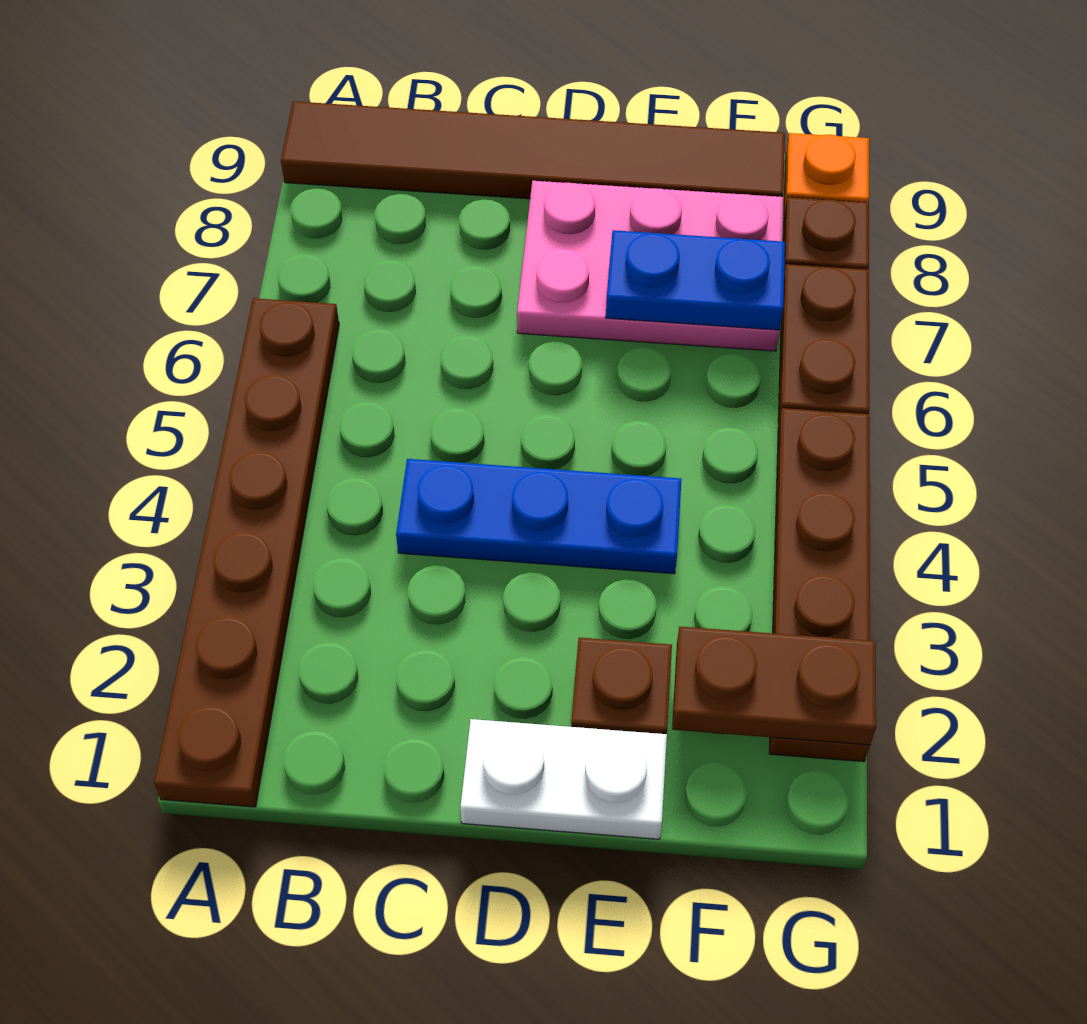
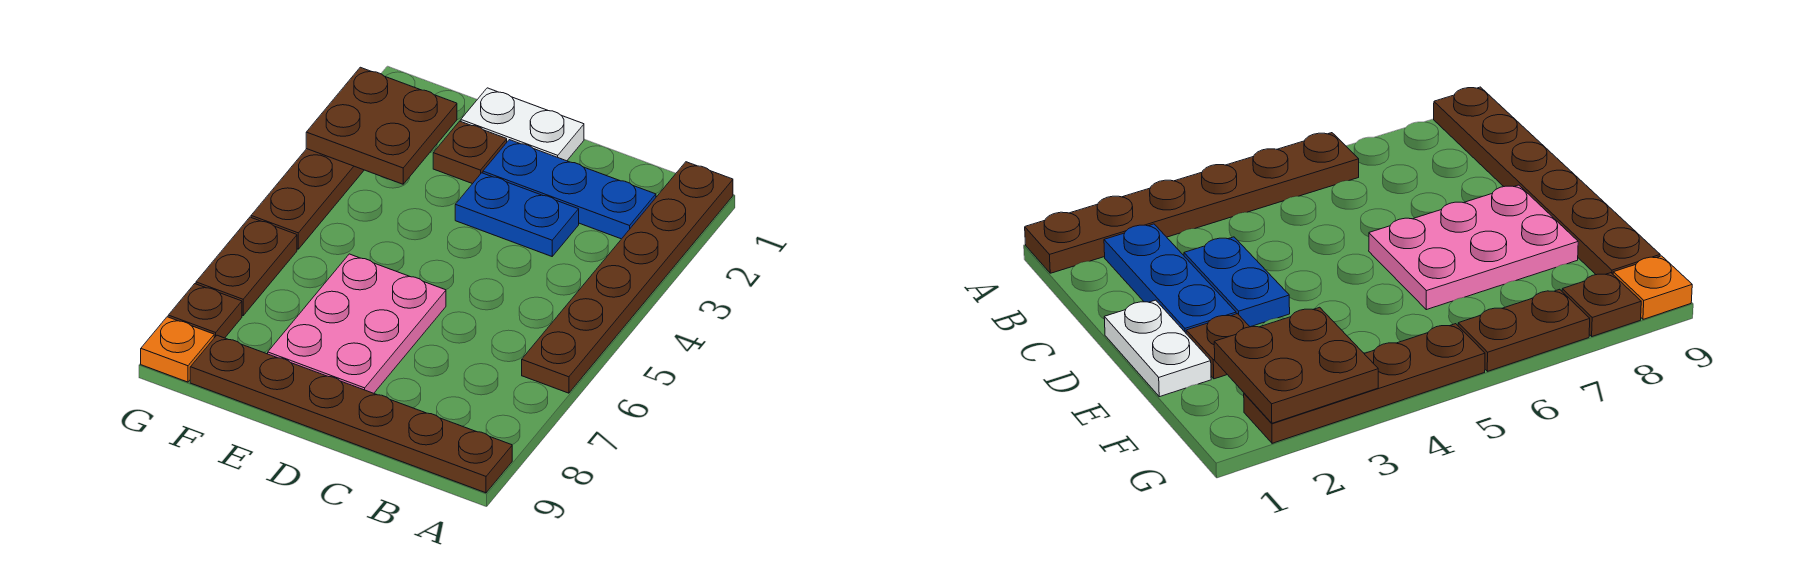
brown 1x6 tile [281,101,785,199] -> brown 1x6 plate [190,335,512,493]
blue 1x3 plate [396,459,681,574] -> blue 1x3 plate moved to [483,140,656,239]
pink 2x3 plate [517,181,783,351] -> pink 2x3 plate turned to [268,254,446,393]
blue 1x2 plate [606,230,785,330] -> blue 1x2 plate moved to [455,173,579,256]
brown 1x2 plate [672,626,876,745] -> brown 2x2 plate [306,67,457,184]

